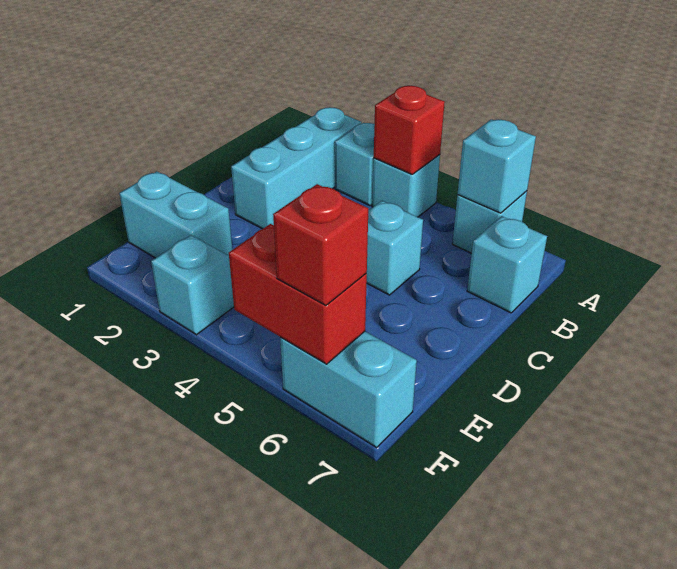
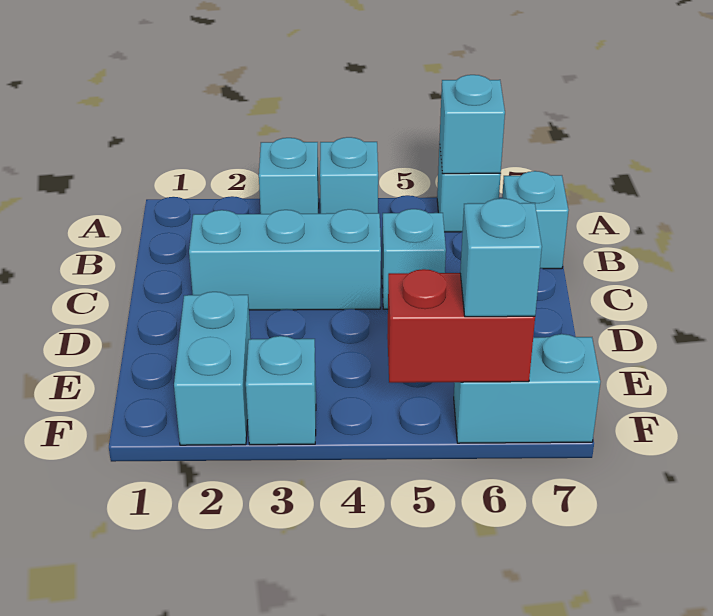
cyan 1x3 brick [231,107,362,229] -> cyan 1x3 brick turned to [189,209,381,310]
red 1x1 brick [374,86,445,174] -> none
cyan 1x2 brick [119,171,232,258] -> cyan 1x2 brick turned to [174,292,251,445]
red 1x1 brick [273,184,368,305] -> cyan 1x1 brick [460,198,542,317]

